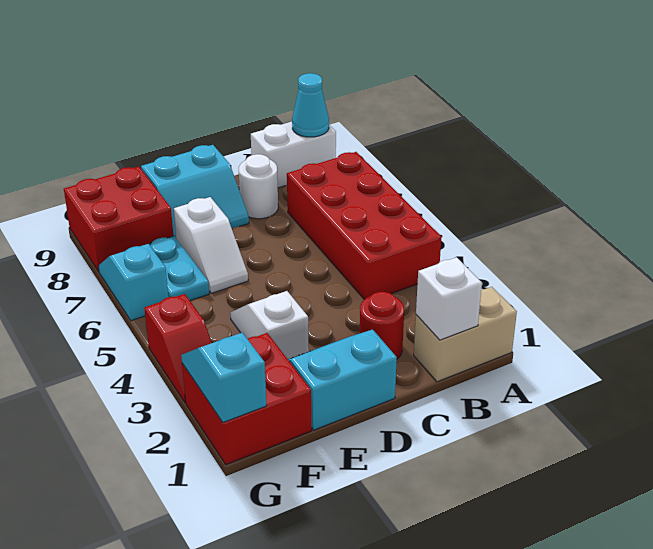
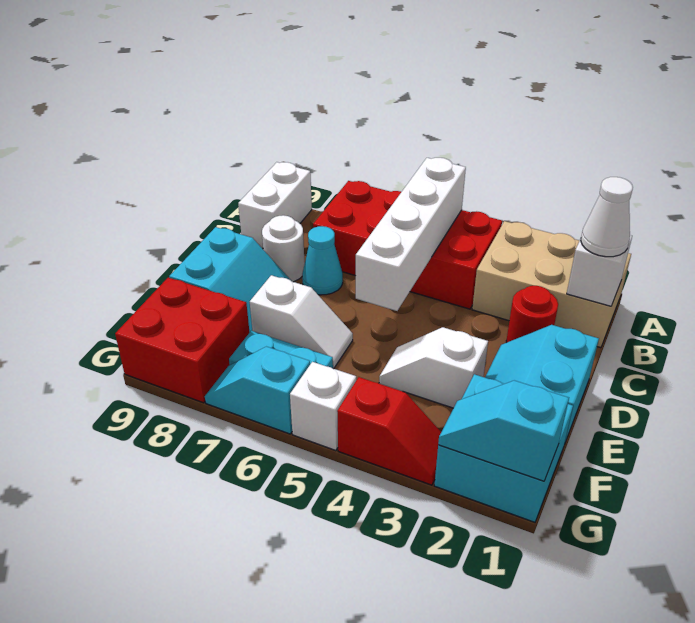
tan 1x2 brick [414,287,517,382] -> tan 2x3 brick [472,221,631,348]
none -> white 1x4 brick [356,158,466,311]
cyan 1x1 cone [292,73,329,137] -> cyan 1x1 cone moved to [302,226,343,295]
none -> white 1x1 cone [581,177,633,257]
red 2x2 brick [182,333,311,465] -> cyan 2x2 brick [434,374,573,522]
none -> white 1x1 brick [290,362,356,451]

